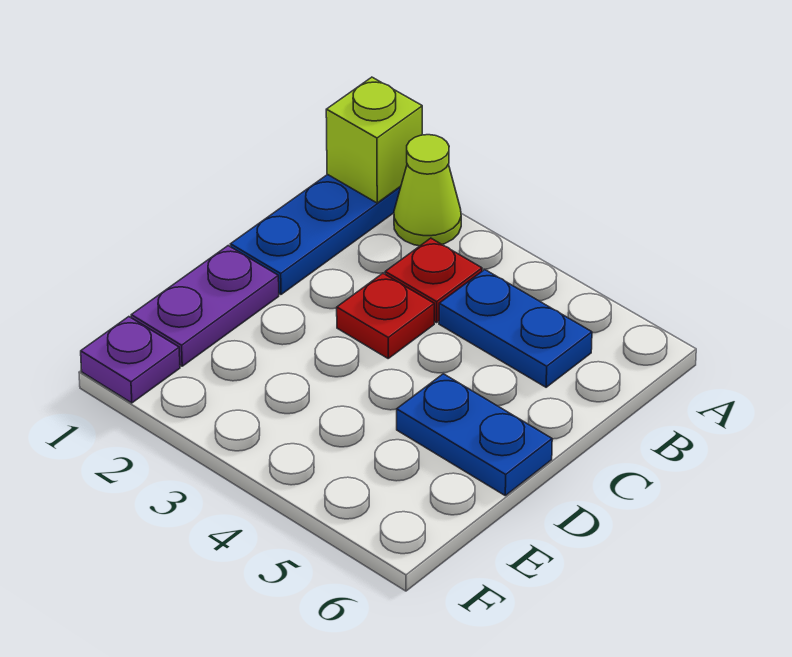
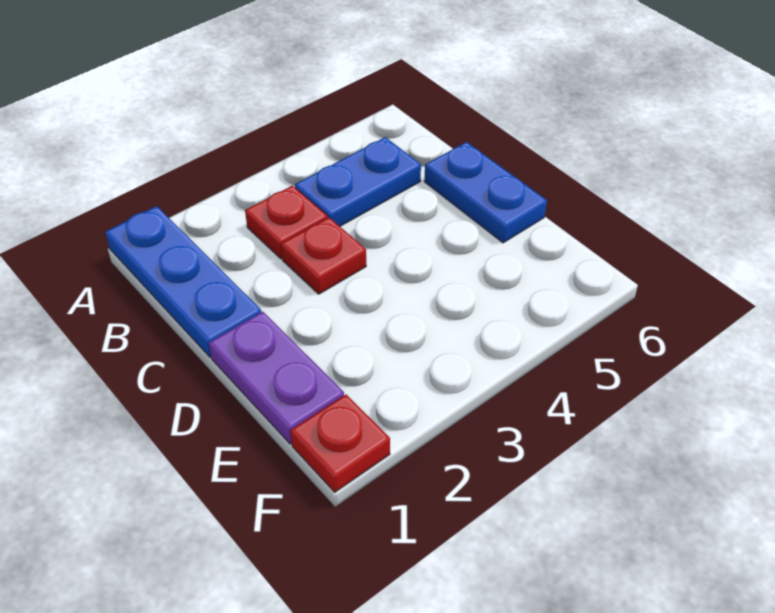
lime 1x1 brick [326,77,422,203] -> none
lime 1x1 cone [394,135,461,246] -> none
blue 1x2 plate [397,374,552,495] -> blue 1x2 plate turned to [424,142,547,243]
purple 1x1 plate [81,317,180,403] -> red 1x1 plate [290,395,390,492]

